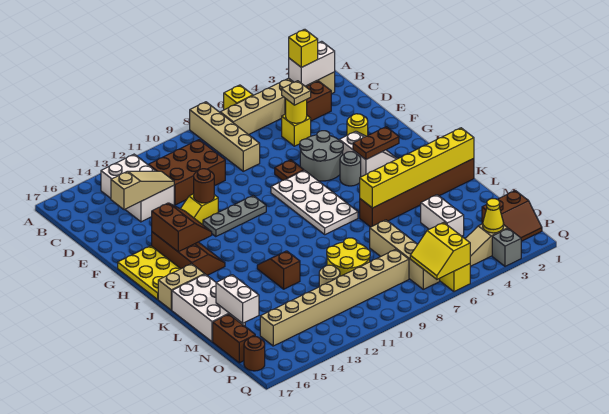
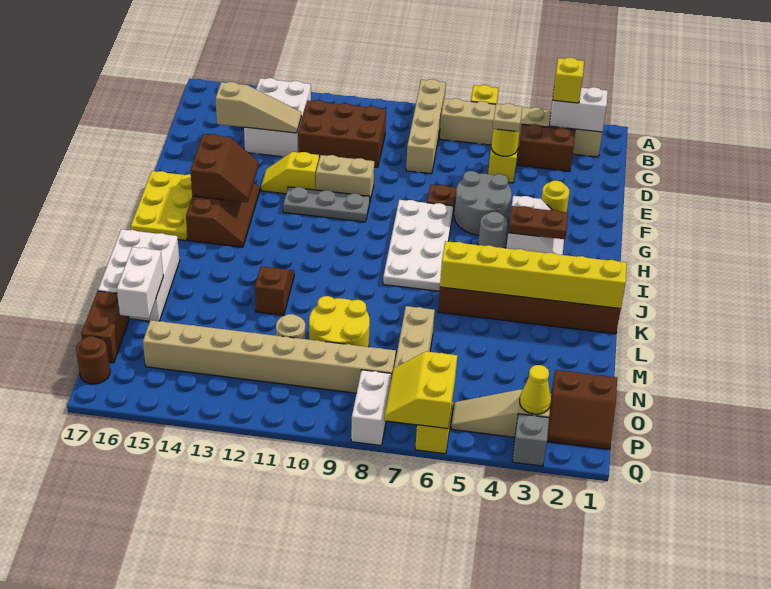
brown 1x1 round brick [194,169,214,203] -> none
tan 1x2 brick [158,264,204,310] -> tan 1x2 brick moved to [316,155,374,200]
white 1x2 brick [421,195,464,236] -> white 1x2 brick moved to [351,370,392,445]

